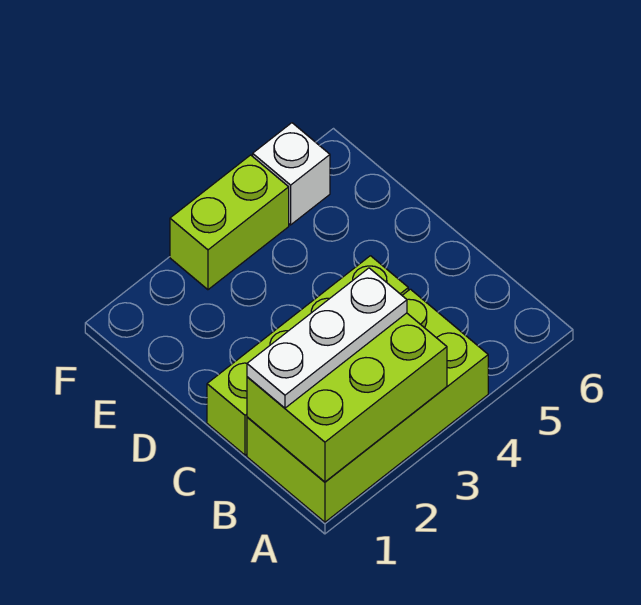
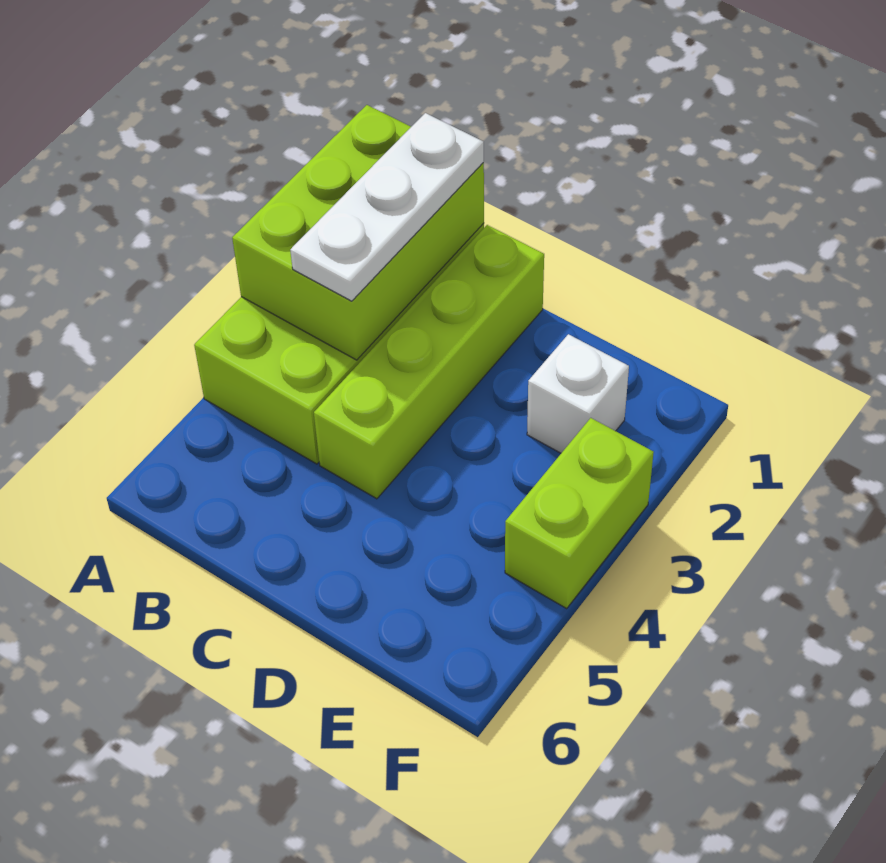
white 1x1 brick [253,123,330,225] -> white 1x1 brick moved to [527,334,629,453]

